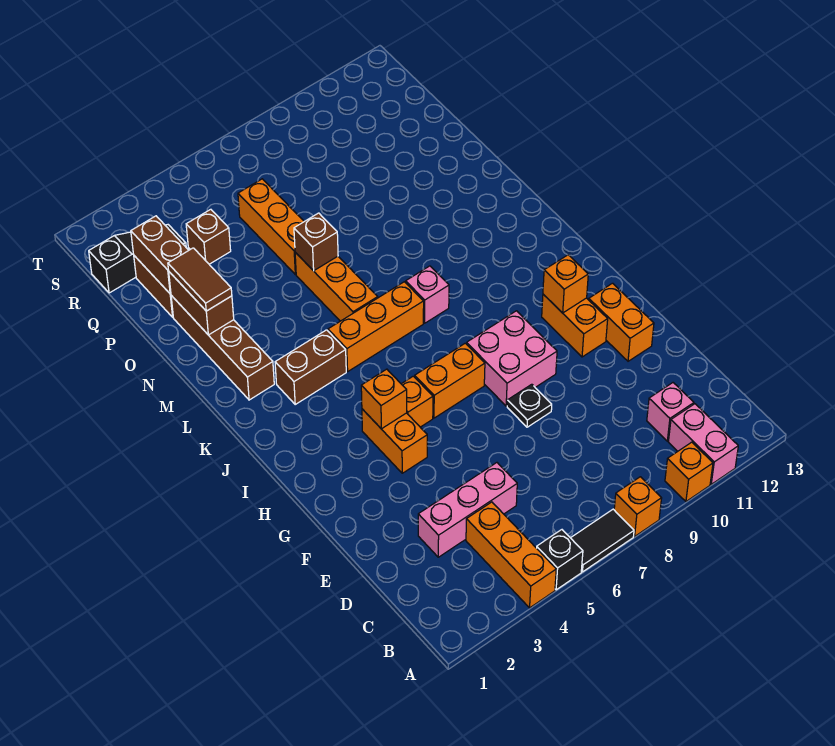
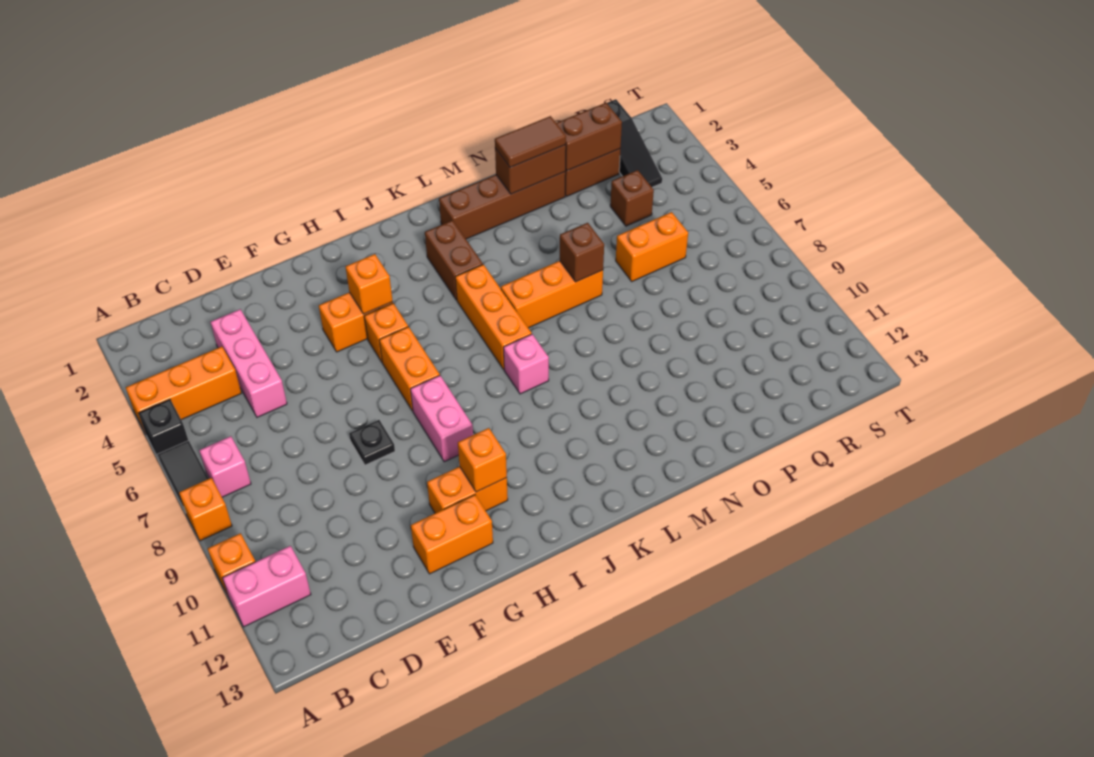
pink 1x1 brick [647,383,694,441] -> pink 1x1 brick moved to [199,436,251,497]
pink 2x2 brick [466,311,557,406] -> pink 1x2 brick [410,376,473,462]
orange 1x3 brick [238,179,304,274] -> orange 1x2 brick [616,212,688,281]

